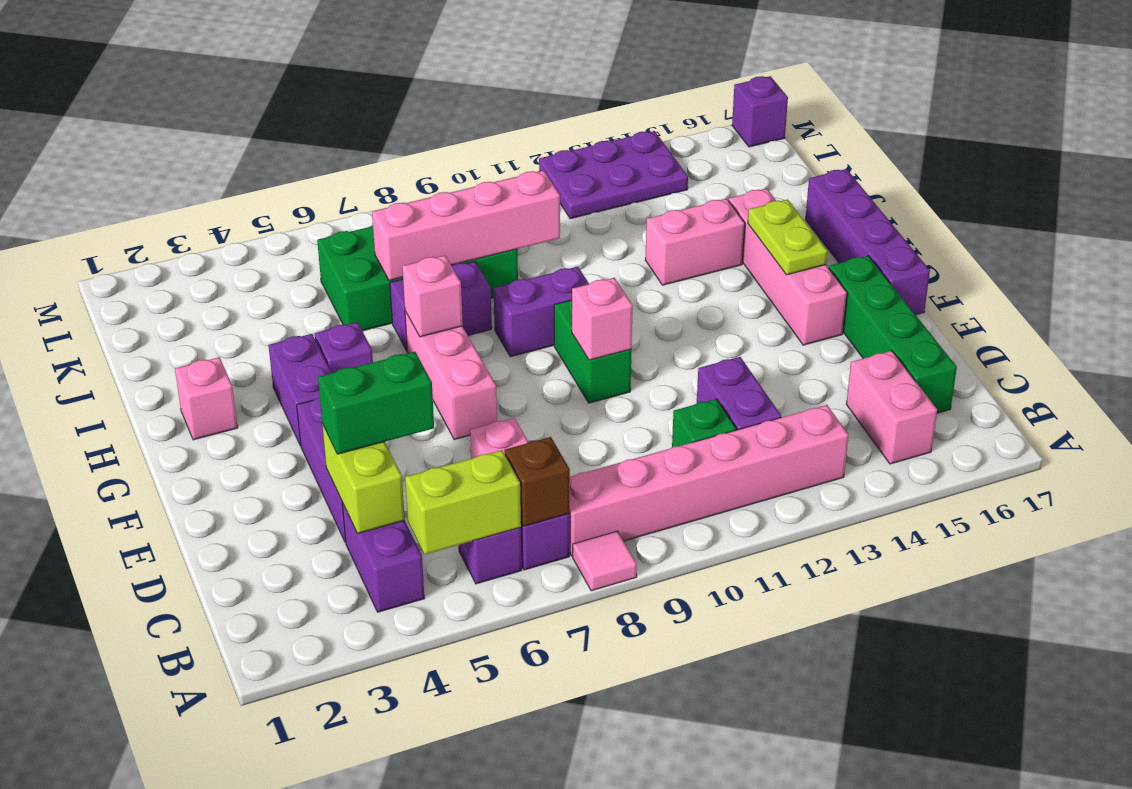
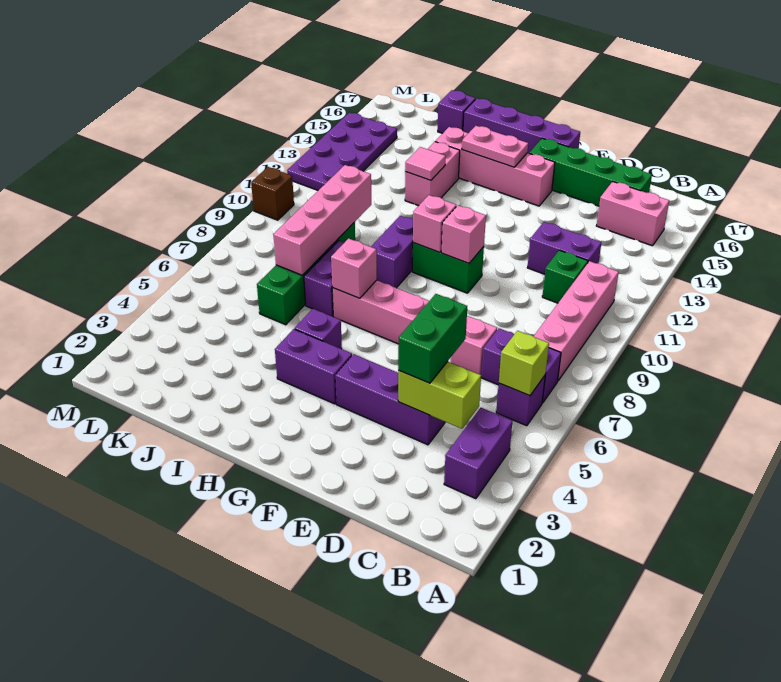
pink 1x1 tile [573,531,637,591] -> pink 1x1 tile moved to [405,147,446,180]
purple 1x2 brick [342,503,425,612] -> purple 1x2 brick turned to [444,408,512,499]
lime 1x2 brick [405,450,521,554] -> lime 1x1 brick [499,331,549,396]
brown 1x1 brick [505,437,570,526] -> brown 1x1 brick moved to [251,167,294,220]
pink 1x6 brick [569,405,849,556] -> pink 1x4 brick [533,261,619,381]
lime 1x2 plate [748,200,827,275] -> pink 1x2 plate [462,126,528,167]
pink 1x1 brick [175,357,238,440] -> pink 1x1 brick moved to [413,195,456,252]
green 2x4 brick [317,226,518,331] -> green 1x4 brick [257,222,355,325]
purple 2x3 plate [539,131,688,219] -> purple 2x4 plate [287,113,397,190]
purple 1x1 brick [732,76,788,147] -> purple 1x1 brick moved to [438,90,476,133]

